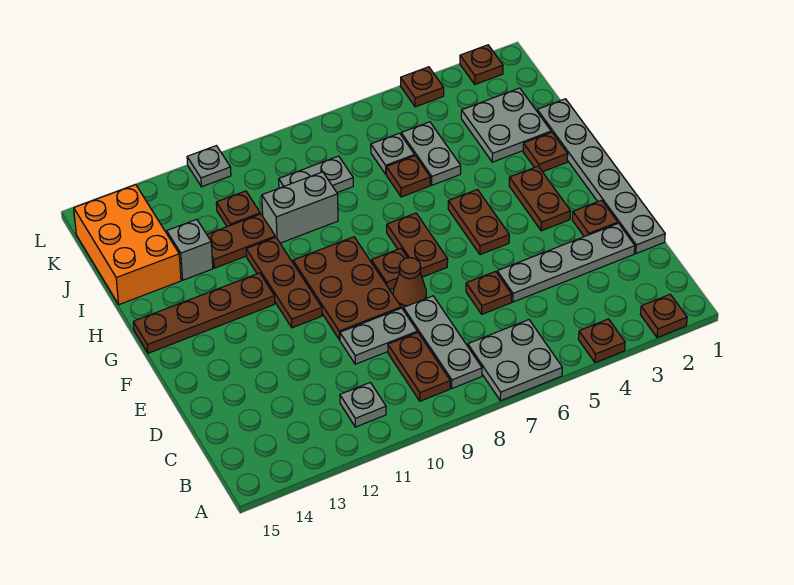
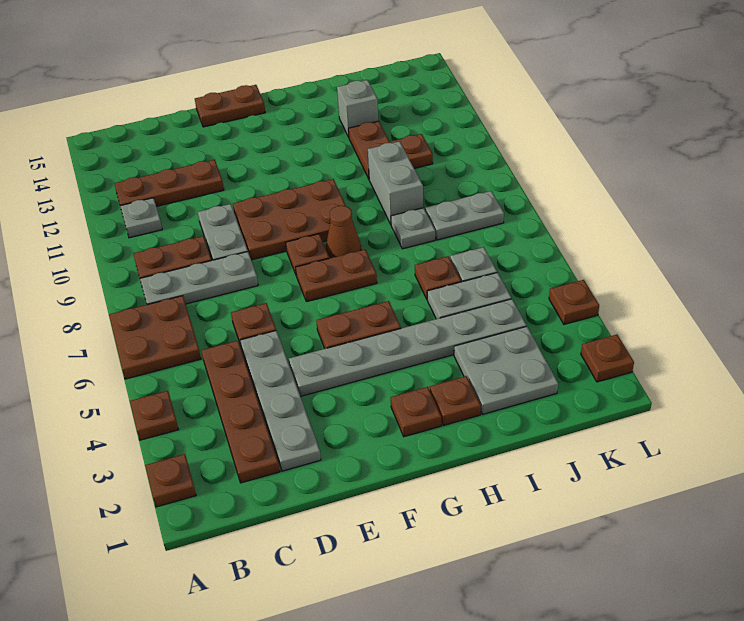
grey 2x2 plate [468,320,562,401] -> brown 2x2 plate [109,296,201,379]
grey 1x6 plate [537,99,665,254] -> grey 1x6 plate moved to [289,299,526,396]
brown 1x1 plate [572,200,618,237] -> brown 1x1 plate moved to [391,387,441,437]
brown 1x1 cone [393,258,426,309] -> brown 1x1 cone moved to [326,206,361,258]
brown 1x2 plate [509,166,571,231] -> brown 1x2 plate moved to [195,85,265,127]
brown 1x3 plate [246,237,322,328] -> brown 1x3 plate moved to [114,160,224,207]
brown 1x4 plate [133,273,275,353] -> brown 1x4 plate moved to [201,341,280,483]
orange 2x3 brick [74,185,181,305] -> none
grey 1x2 plate [279,156,353,193] -> grey 1x2 plate turned to [425,191,504,240]
grey 1x1 plate [187,146,231,187] -> grey 1x1 plate moved to [391,208,435,249]

